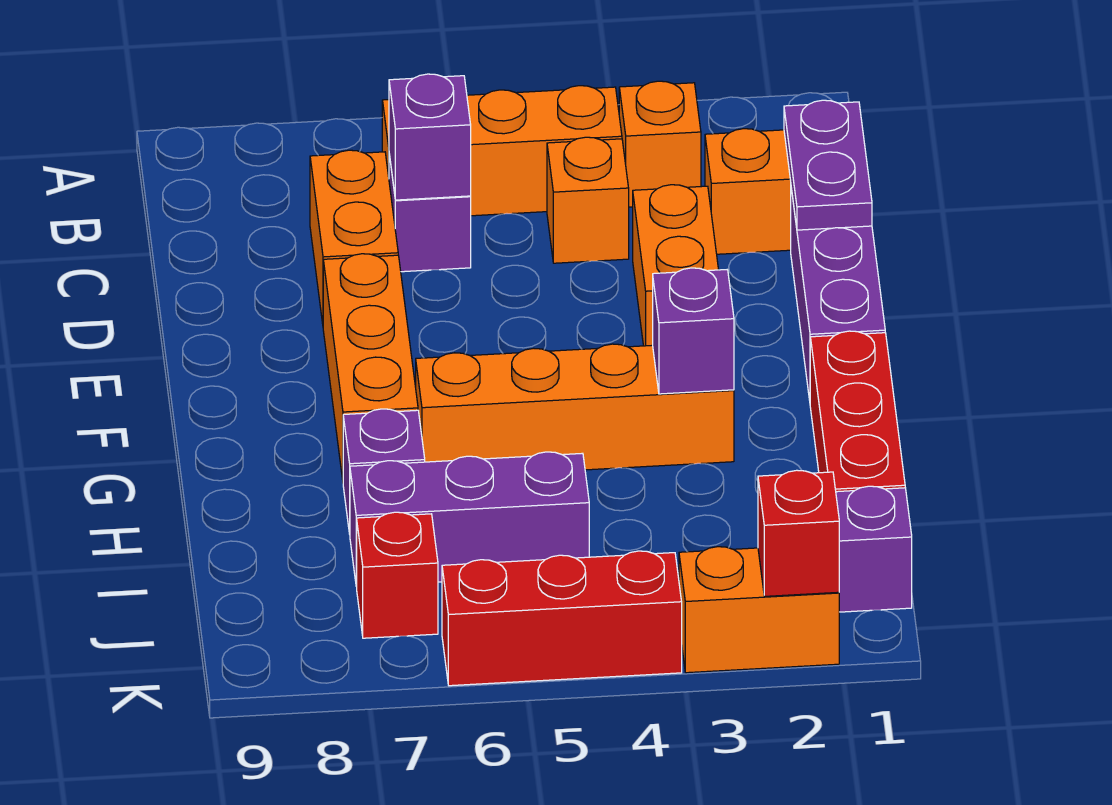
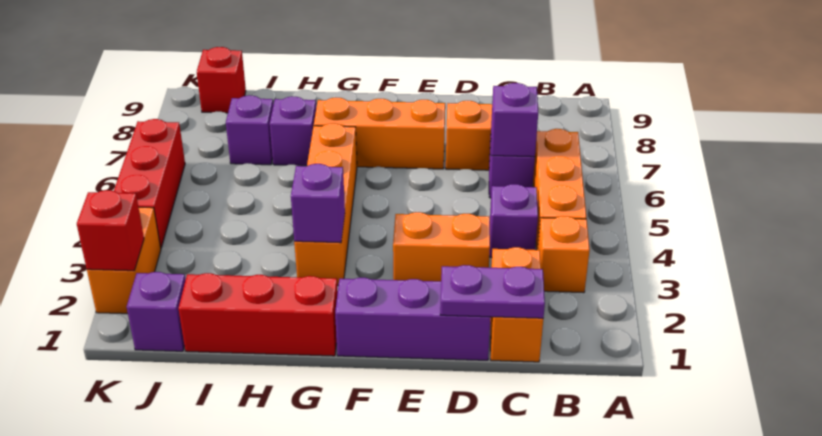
orange 1x1 brick [547,137,629,263] -> purple 1x1 brick [490,184,538,258]
purple 1x3 brick [350,452,589,586] -> purple 1x1 brick [226,95,273,165]
red 1x1 brick [356,512,438,638] -> red 1x1 brick moved to [197,47,246,113]

